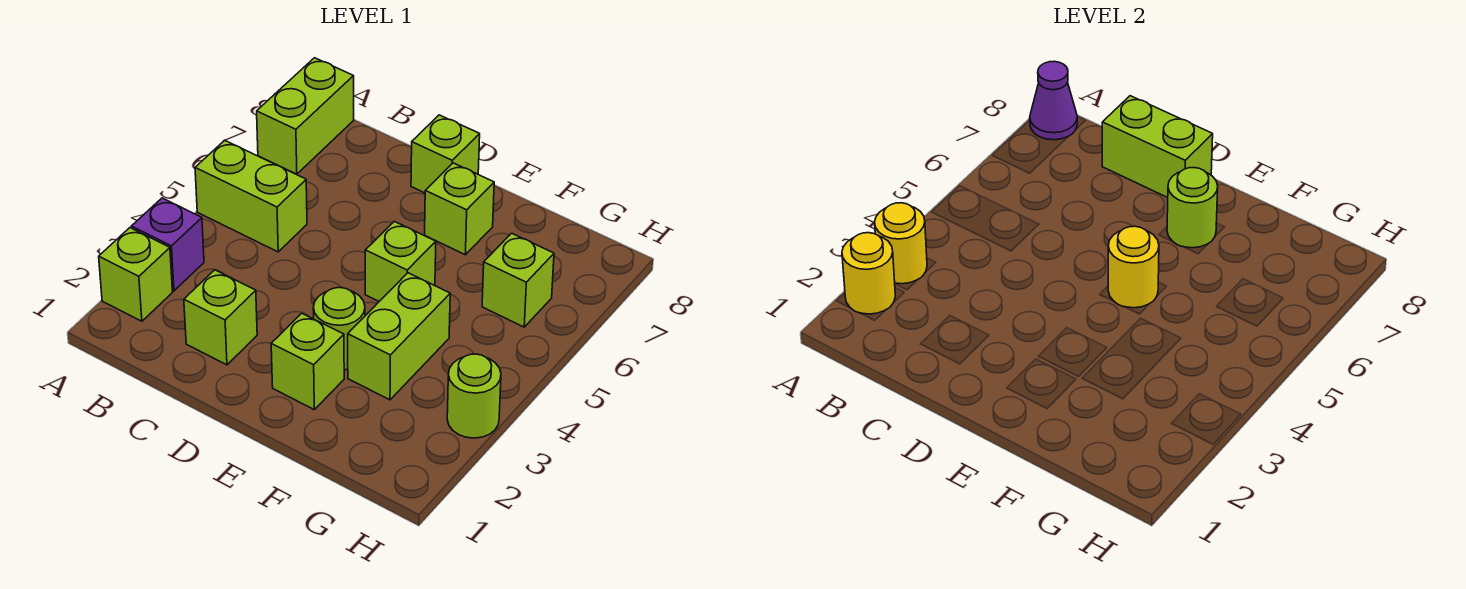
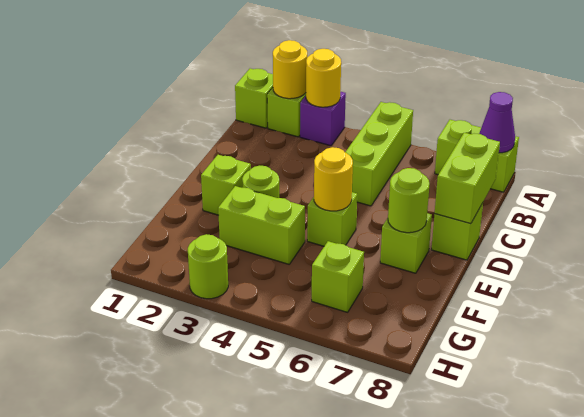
lime 1x2 brick [195,140,307,252] -> lime 1x3 brick [345,102,413,206]
lime 1x1 brick [184,270,257,365] -> lime 1x1 brick moved to [235,68,273,128]

